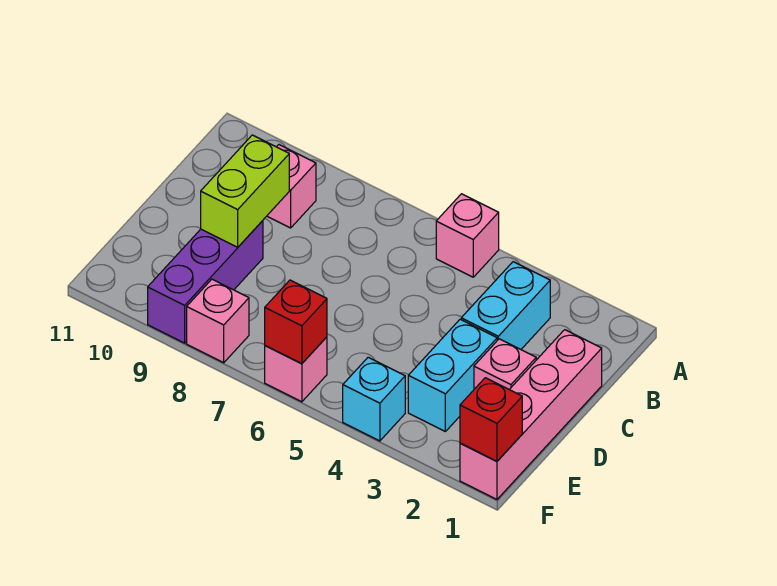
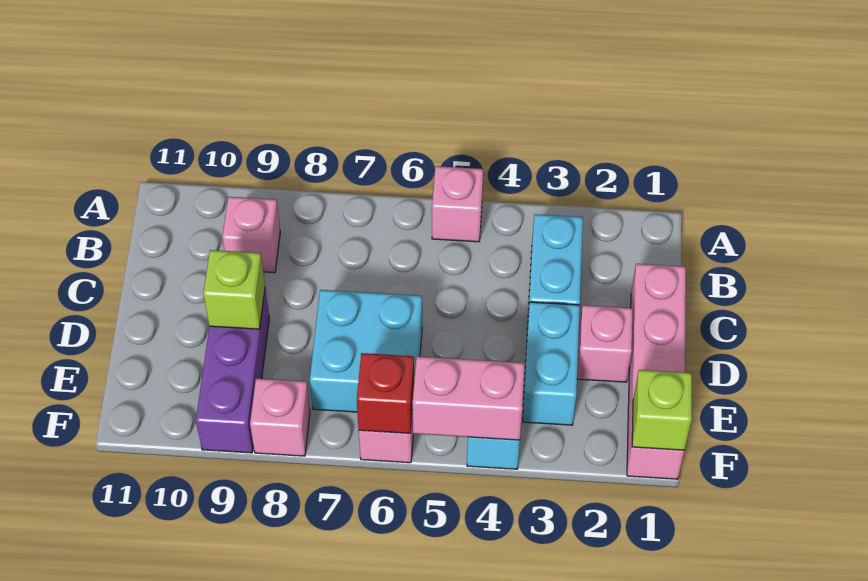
lime 1x2 brick [201,135,289,247] -> lime 1x1 brick [203,250,265,329]
none -> cyan 2x2 brick [310,290,422,412]
red 1x1 brick [460,378,522,461] -> lime 1x1 brick [632,370,692,450]
none -> pink 1x2 brick [413,356,525,440]

